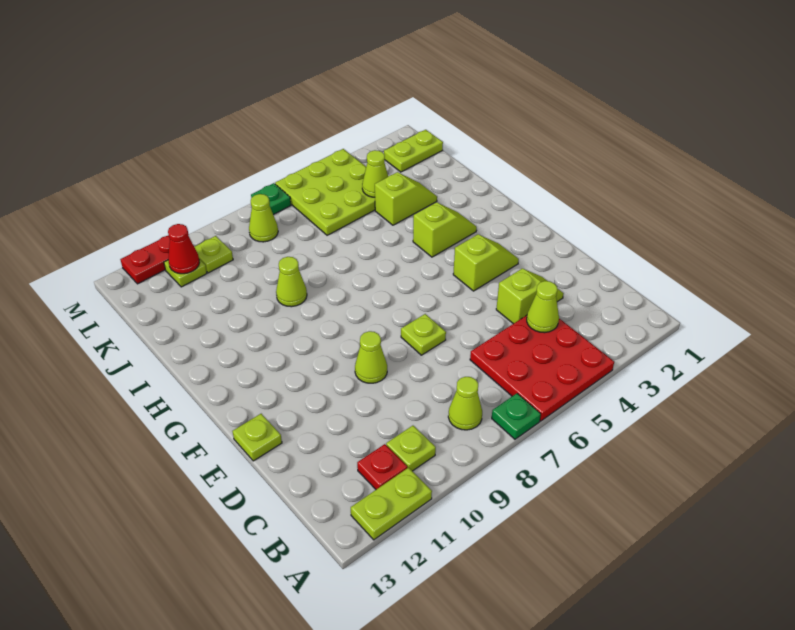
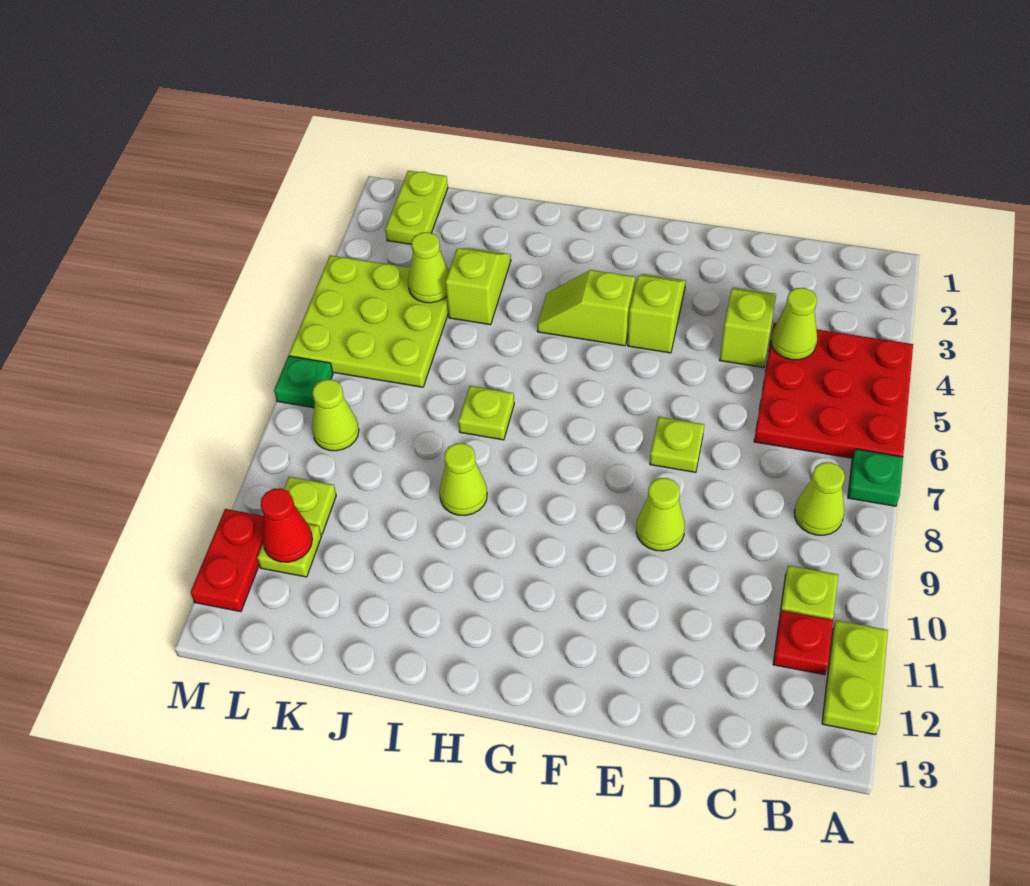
lime 1x1 plate [232,414,282,461] -> lime 1x1 plate moved to [458,386,514,440]
lime 1x2 slope [413,202,477,257] -> lime 1x2 slope turned to [537,270,635,346]

